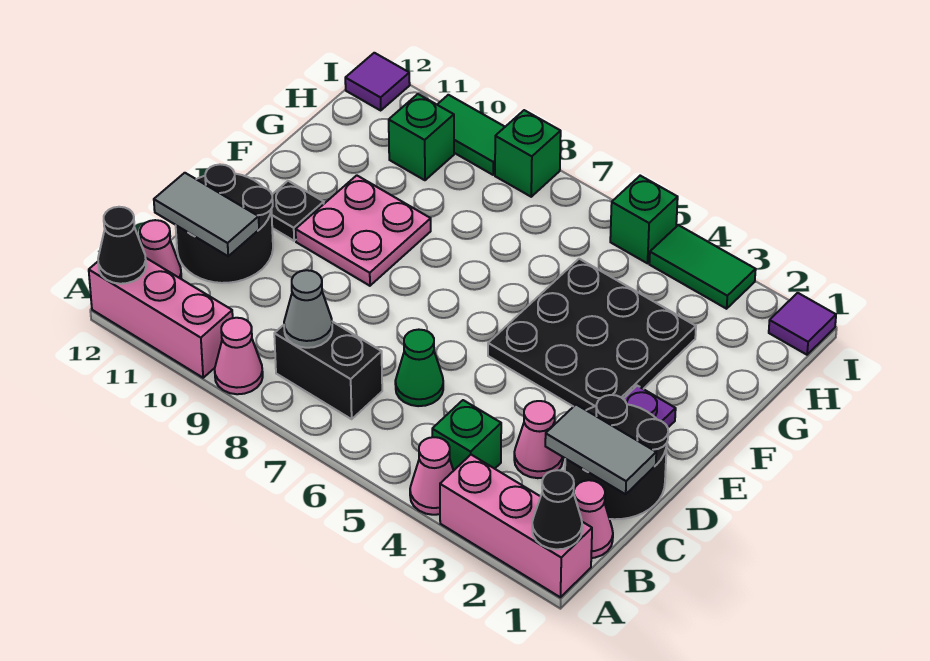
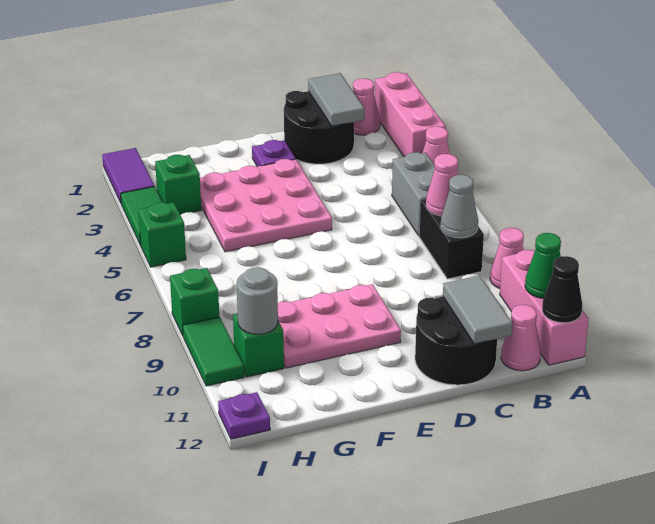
black 1x1 cone [532,470,582,549] -> none
green 1x1 brick [432,400,501,470] -> green 1x1 brick moved to [155,155,201,215]
none -> grey 1x2 brick [392,152,435,236]
pink 1x1 cone [514,401,563,478] -> pink 1x1 cone moved to [426,154,458,216]
green 1x1 cone [395,330,443,406] -> green 1x1 cone moved to [525,233,561,298]
black 3x3 plate [488,259,696,410] -> pink 3x3 plate [200,159,332,252]
pink 2x2 plate [296,175,431,286] -> pink 2x3 plate [278,284,401,368]
black 1x1 plate [271,181,324,241] -> none
none -> grey 1x1 round brick [237,267,278,334]
purple 1x1 tile [769,293,836,355] -> purple 1x2 tile [102,148,155,203]
purple 1x1 tile [345,53,410,110] -> purple 1x1 plate [218,392,270,439]

